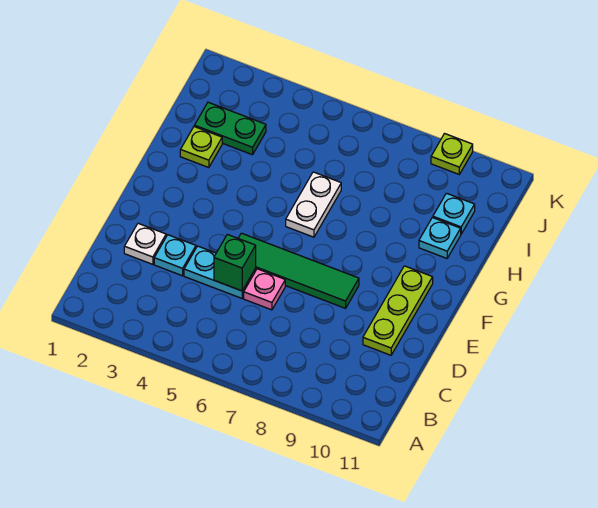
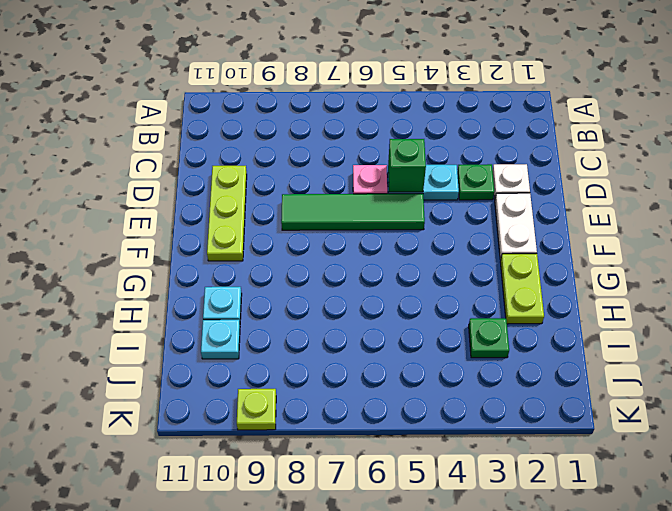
cyan 1x1 plate [154,235,196,276] -> green 1x1 plate [457,164,494,200]
white 1x2 plate [286,172,341,237] -> white 1x2 plate moved to [495,193,537,259]
lime 1x1 plate [180,127,222,168] -> lime 1x2 plate [500,254,544,324]
green 1x2 plate [194,102,266,155] -> green 1x1 plate [469,318,509,358]

